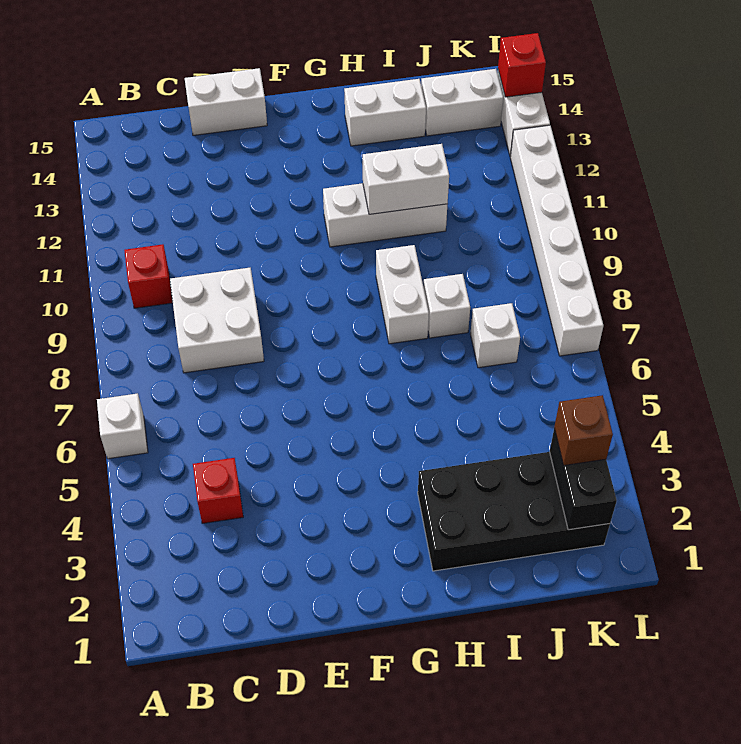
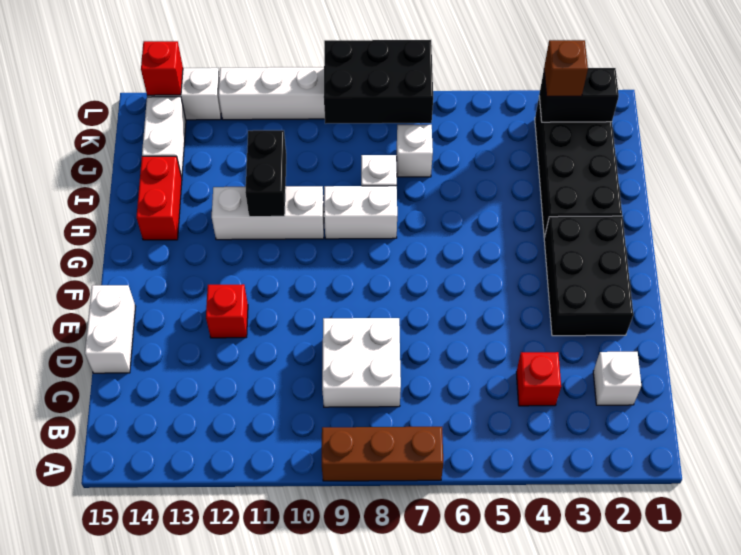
white 1x1 brick [97,393,148,459] -> white 1x1 brick moved to [593,352,641,405]
none -> brown 1x3 brick [322,427,443,481]
red 1x1 brick [124,244,173,308] -> red 1x1 brick moved to [206,284,248,338]
none -> black 2x3 brick [544,216,633,336]
white 1x3 brick [323,183,447,247] -> white 1x3 brick turned to [212,186,324,240]
white 1x2 brick [363,144,449,214] -> black 1x2 brick [245,130,286,217]
white 1x2 brick [344,79,426,146] -> red 1x2 brick [136,156,182,240]
none -> black 2x3 brick [324,40,433,124]

